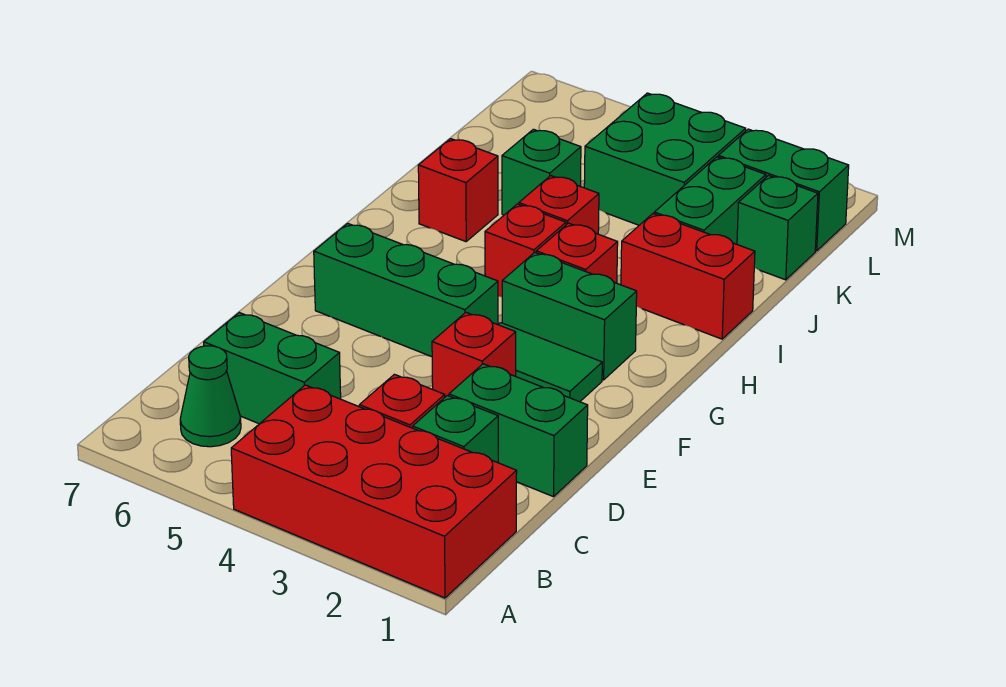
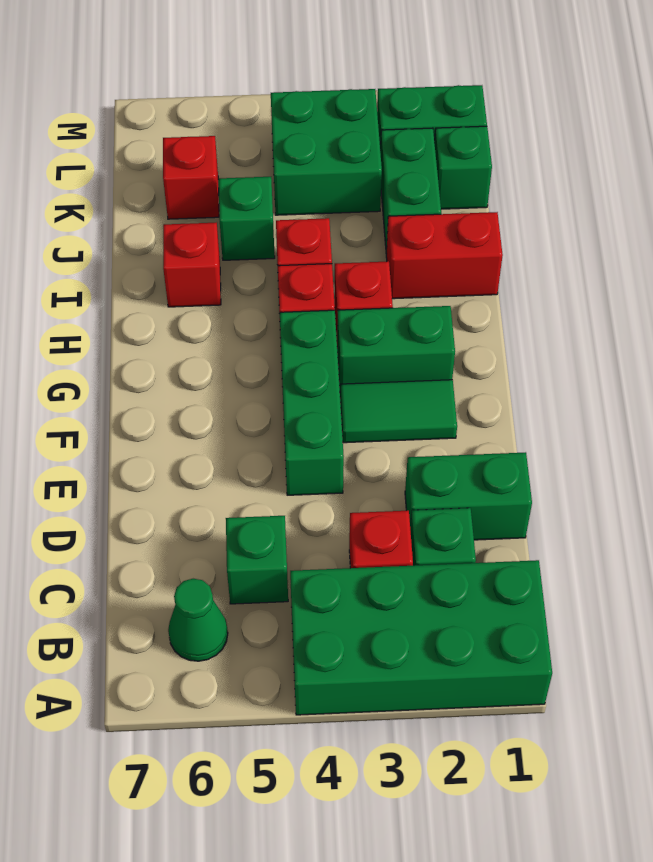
red 2x4 brick [231,385,517,598] -> green 2x4 brick [290,560,552,715]
green 1x2 brick [204,313,341,424] -> green 1x1 brick [226,516,288,604]
red 1x1 brick [432,312,516,397] -> red 1x1 brick moved to [163,136,219,219]
green 1x3 brick [314,223,498,357] -> green 1x3 brick turned to [280,310,344,495]

